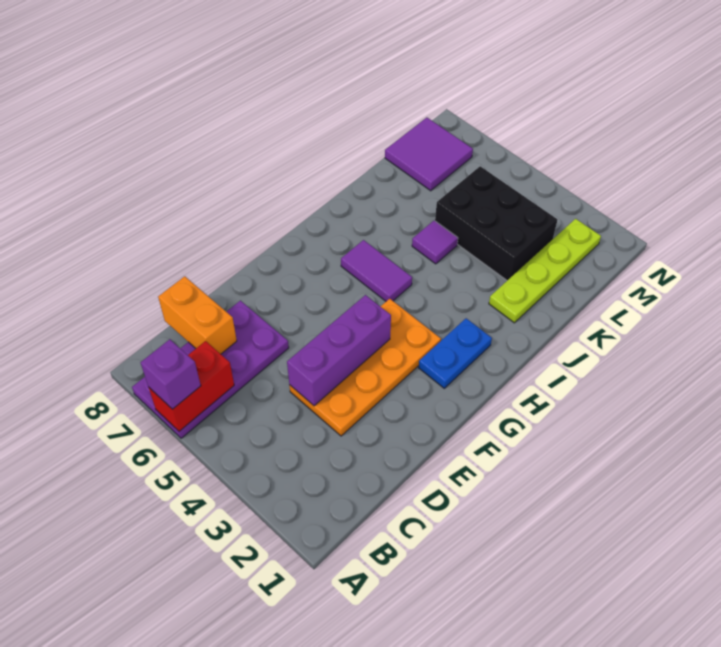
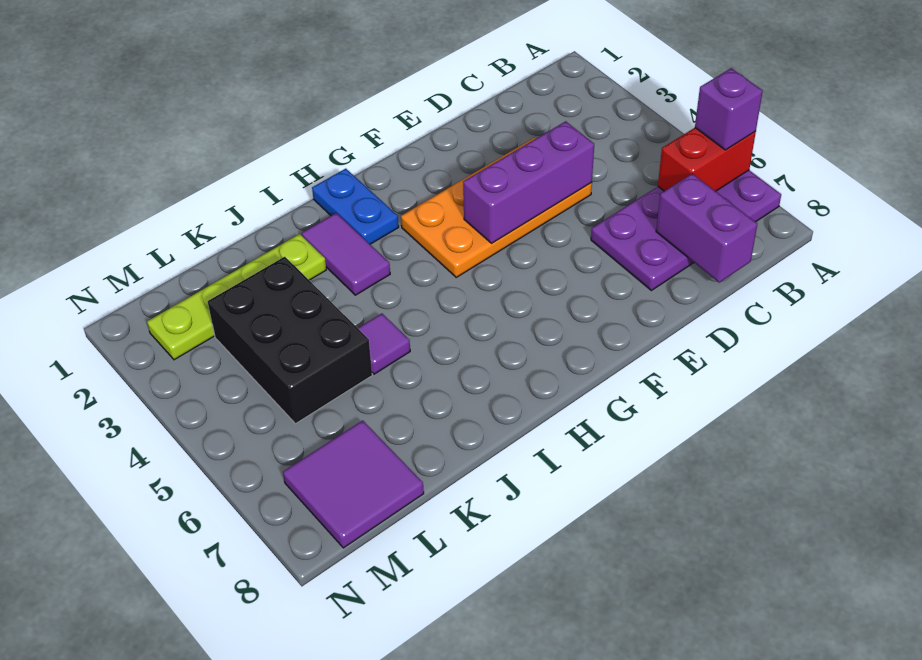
orange 1x2 brick [158,276,237,354] -> purple 1x2 brick [656,174,757,282]
blue 1x2 plate [419,318,492,388] -> blue 1x2 plate turned to [312,169,399,244]
purple 1x2 tile [341,240,412,301] -> purple 1x2 tile moved to [302,213,390,295]

